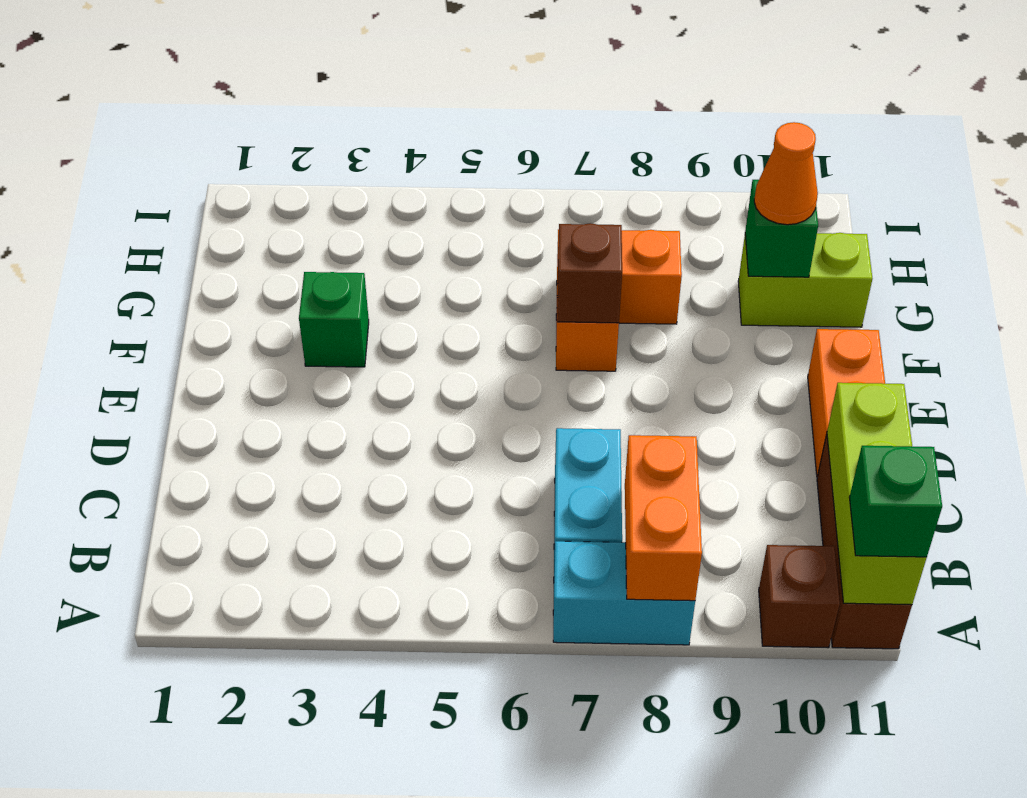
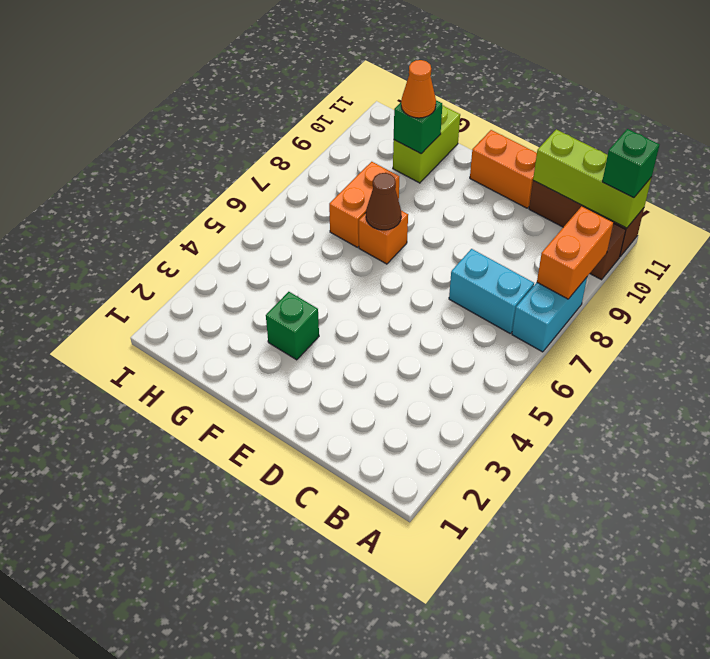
orange 1x2 brick [625,435,702,601] -> orange 1x2 brick turned to [537,206,613,299]
brown 1x1 brick [557,223,622,323] -> brown 1x1 cone [366,173,401,230]

